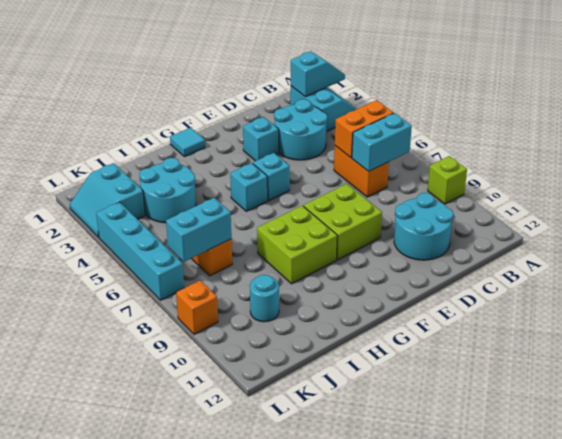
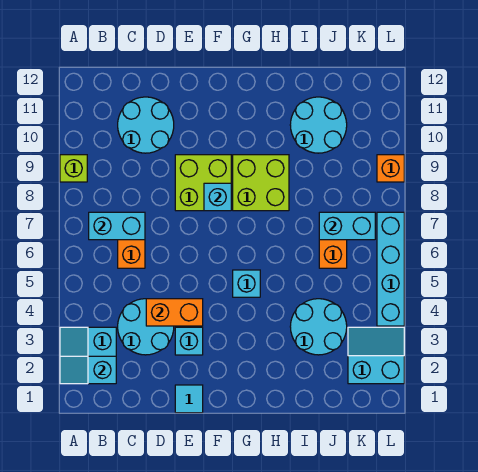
orange 1x2 brick [335,100,393,158] -> orange 1x2 brick moved to [146,299,203,326]
cyan 1x1 brick [253,153,290,201] -> cyan 1x1 brick moved to [204,183,231,211]
cyan 1x1 tile [170,128,205,157] -> cyan 1x1 tile moved to [175,385,203,413]
cyan 1x1 round brick [250,275,279,322] -> cyan 2x2 round brick [290,97,347,153]
cyan 2x2 slope [70,163,145,237] -> cyan 2x2 slope turned to [348,327,404,384]

